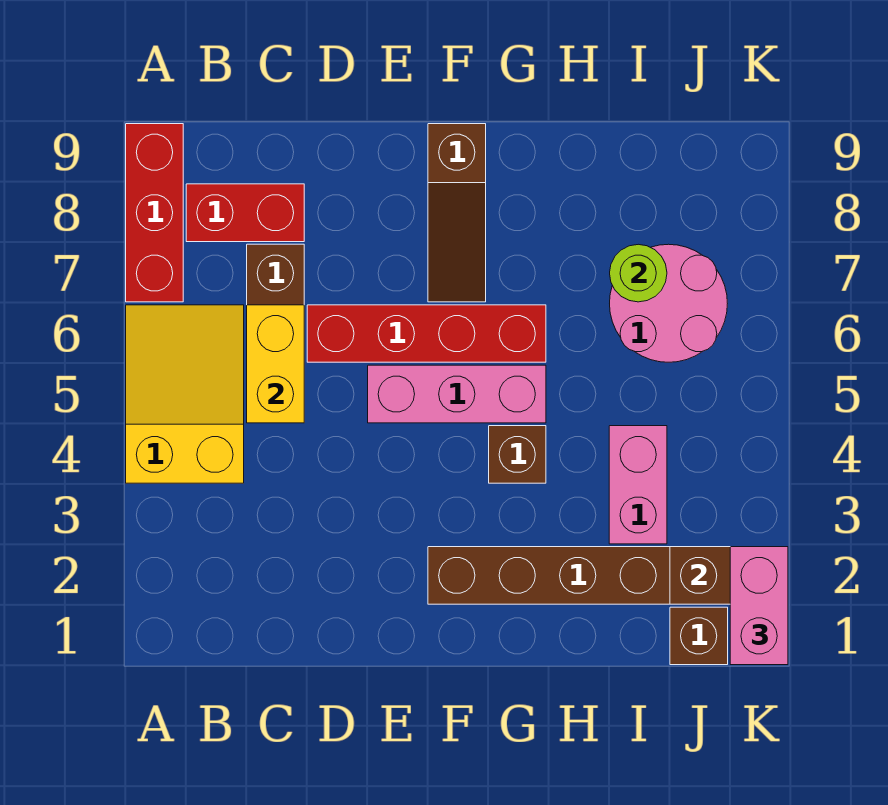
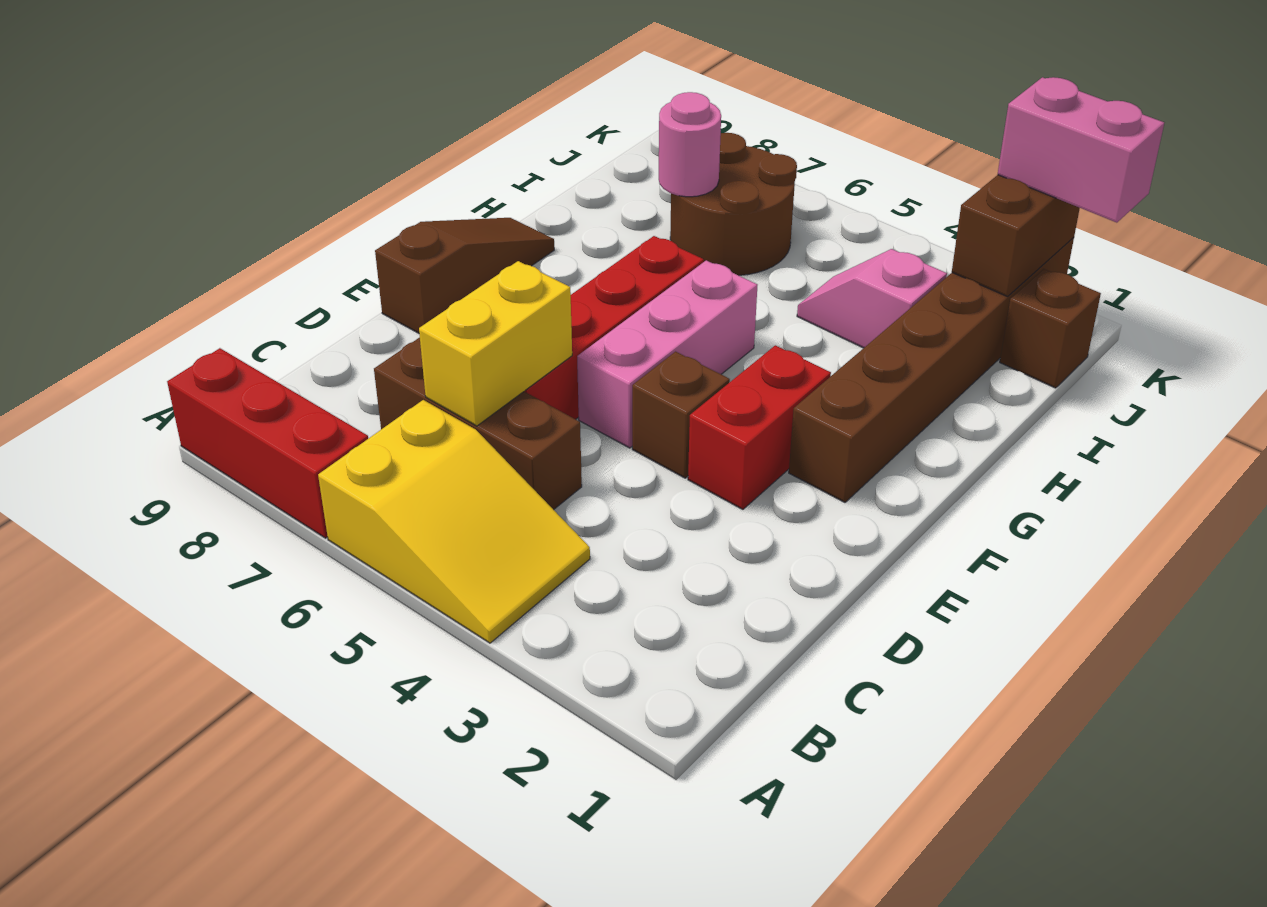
yellow 2x3 slope [126,305,244,483] -> yellow 2x3 slope turned to [318,400,590,643]
red 1x2 brick [186,184,304,242] -> red 1x2 brick moved to [688,345,831,509]
yellow 1x2 brick [247,305,304,423] -> yellow 1x2 brick turned to [419,261,572,426]
brown 1x3 slope [428,124,486,302] -> brown 1x3 slope turned to [375,218,554,333]
brown 1x1 brick [489,426,546,483] -> brown 1x1 brick moved to [632,352,730,478]
pink 1x2 brick [609,426,667,544] -> pink 1x2 slope [797,249,947,348]
pink 2x2 round brick [610,244,727,362] -> brown 2x2 round brick [670,133,797,275]
lime 1x1 round brick [610,244,667,302] -> pink 1x1 round brick [659,92,721,197]

